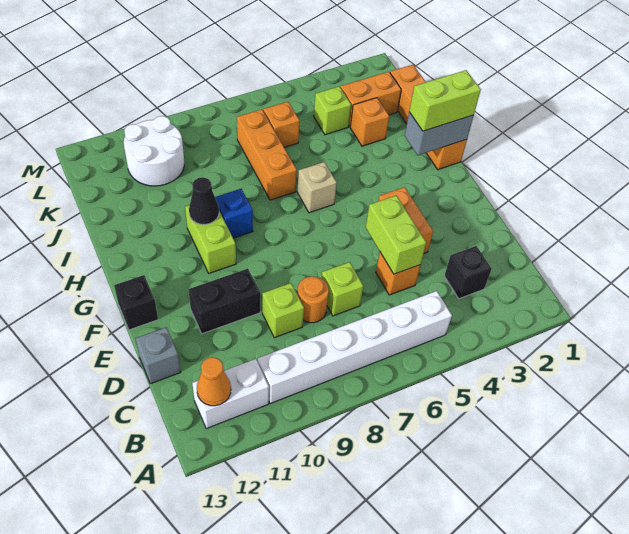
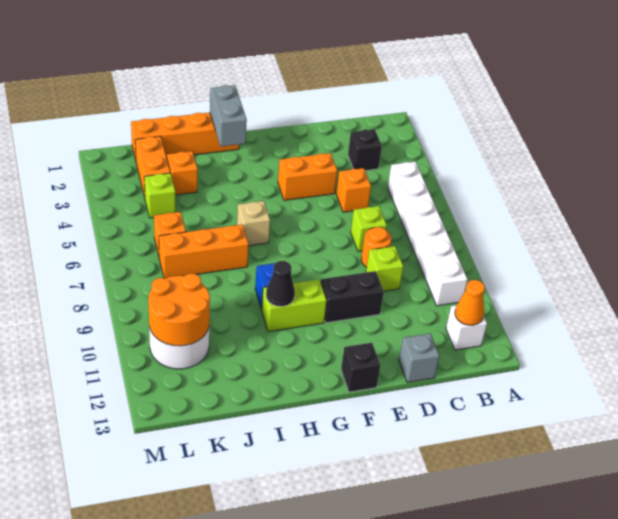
white 1x2 brick [192,359,269,429] -> white 1x1 brick [446,305,487,350]
lime 1x2 brick [366,196,426,274] -> none
black 1x2 brick [188,269,260,334] -> black 1x2 brick turned to [321,271,384,323]
lime 1x2 brick [409,70,481,131] -> none
none -> orange 2x2 round brick [148,274,210,346]

